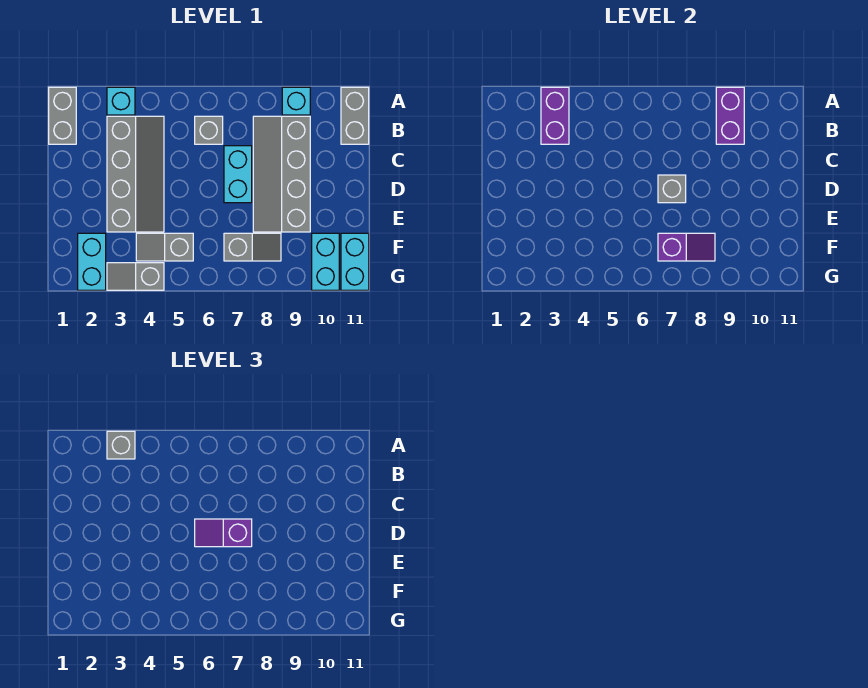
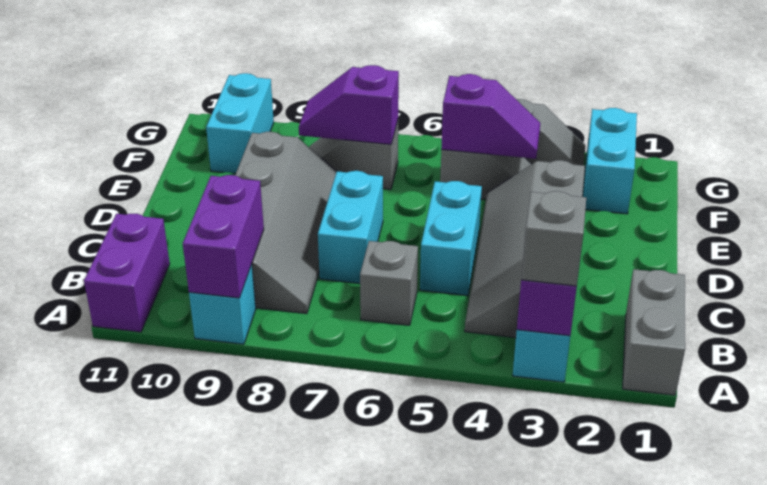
grey 1x2 brick [341,87,369,144] -> purple 1x2 brick [84,214,170,332]
purple 1x2 slope [195,519,252,547] -> purple 1x2 slope moved to [441,74,540,159]
grey 1x1 brick [658,175,686,203] -> none
cyan 1x2 brick [341,233,369,290] -> cyan 1x2 brick moved to [420,181,482,296]

